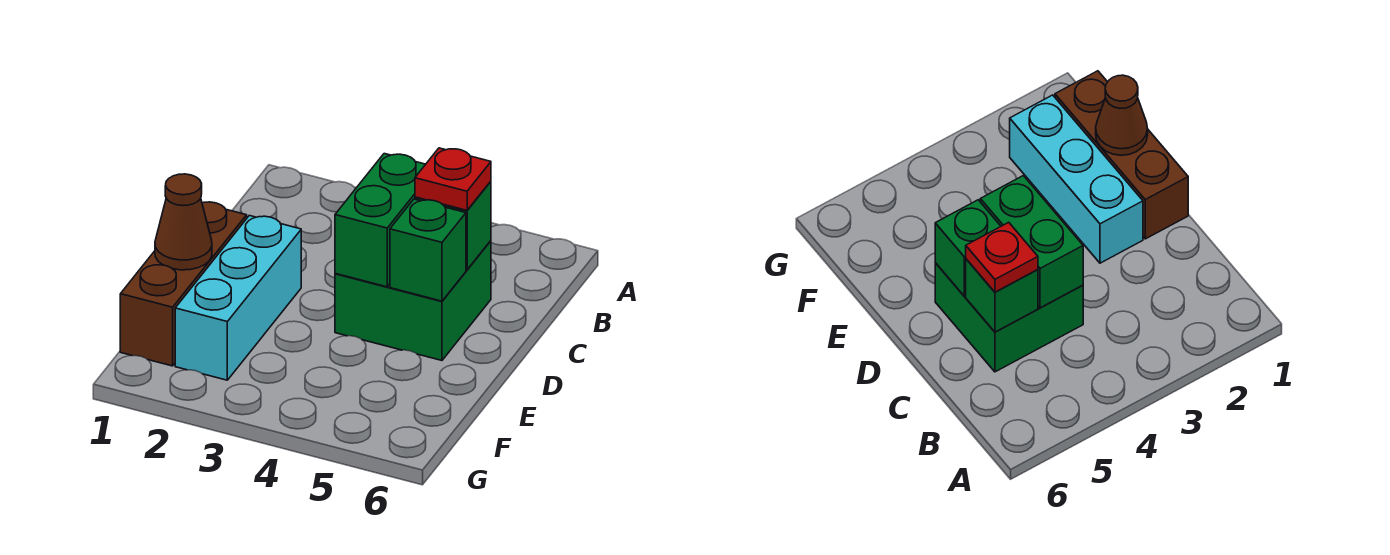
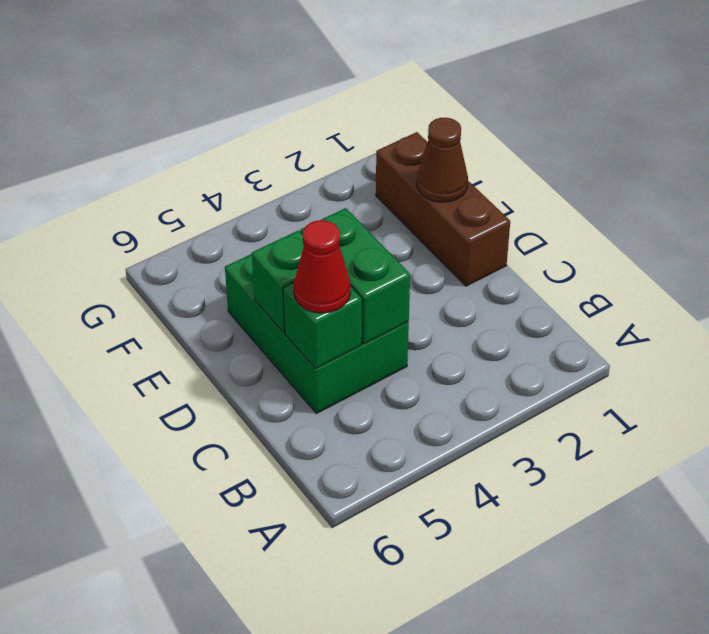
green 2x2 brick [335,241,491,360] -> green 2x3 brick [225,231,409,414]
red 1x1 plate [415,148,491,210] -> red 1x1 cone [294,220,351,313]
cyan 1x3 brick [175,216,301,380] -> none

